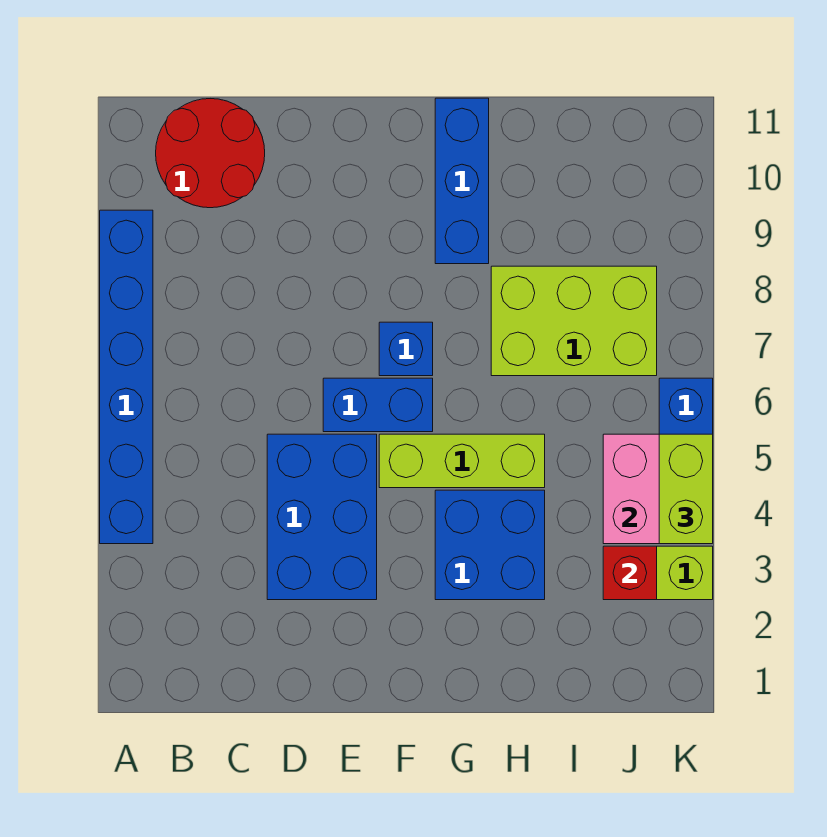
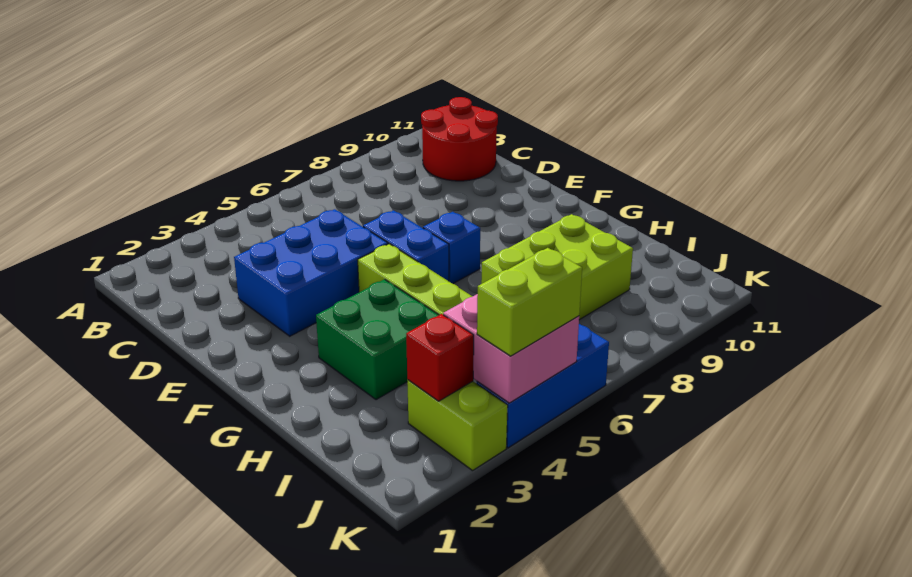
blue 1x6 brick [100,210,153,544] -> none
blue 2x2 brick [435,490,545,600] -> green 2x2 brick [316,279,438,400]
blue 1x3 brick [435,98,489,264] -> none
lime 2x3 brick [491,266,657,376] -> lime 2x3 brick turned to [481,214,633,320]

